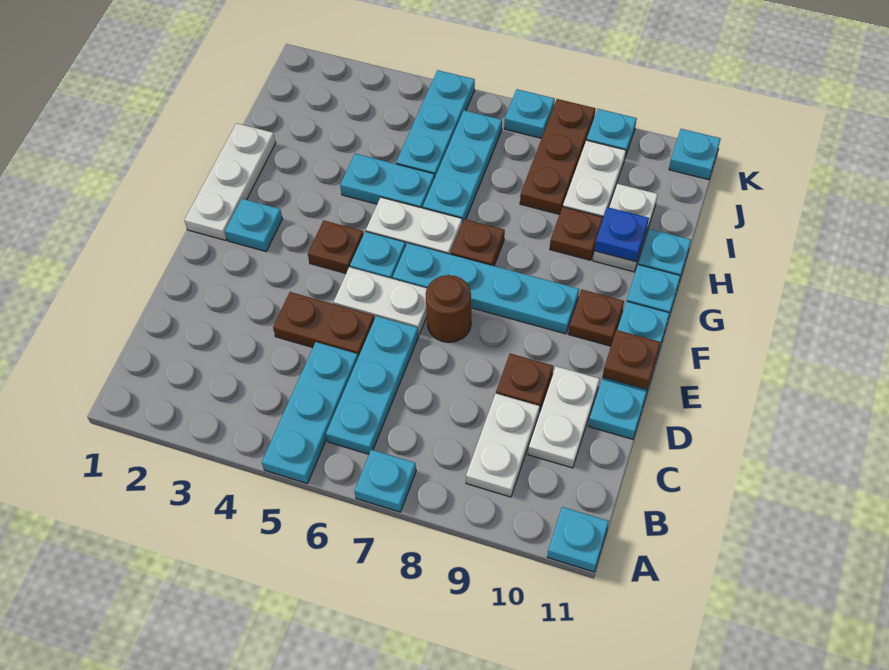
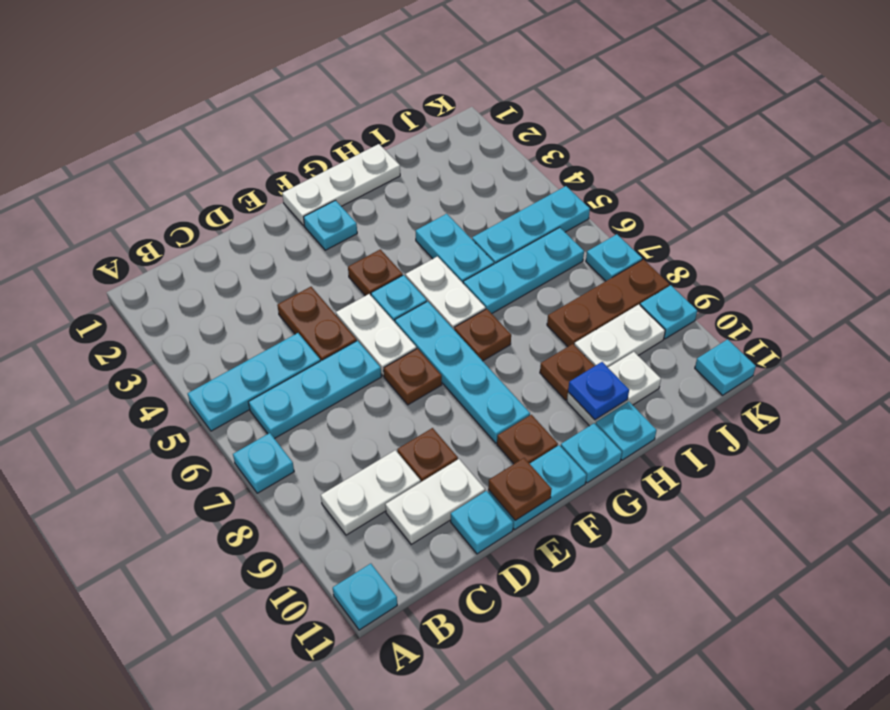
brown 1x1 round brick [426,275,471,342] -> brown 1x1 plate [384,348,442,405]

